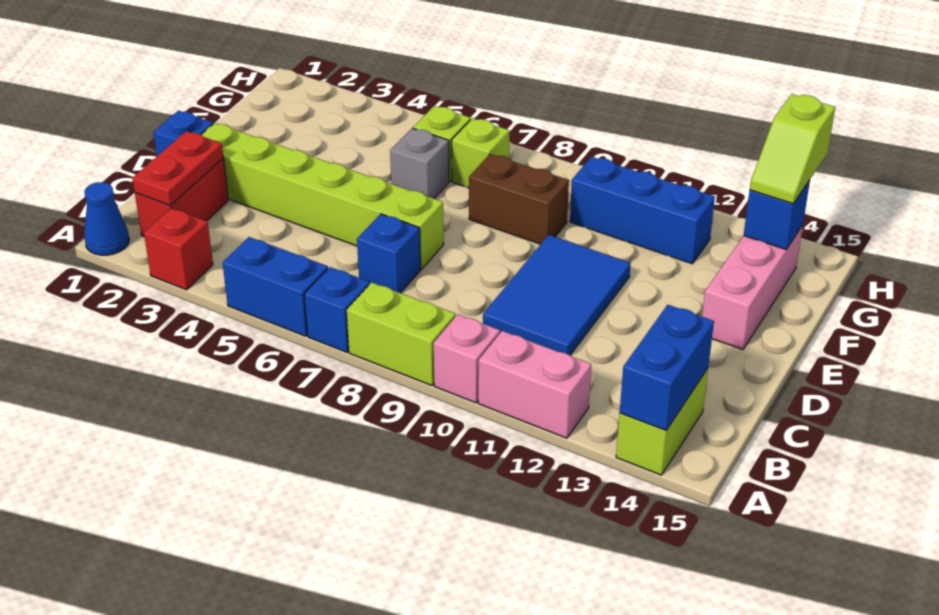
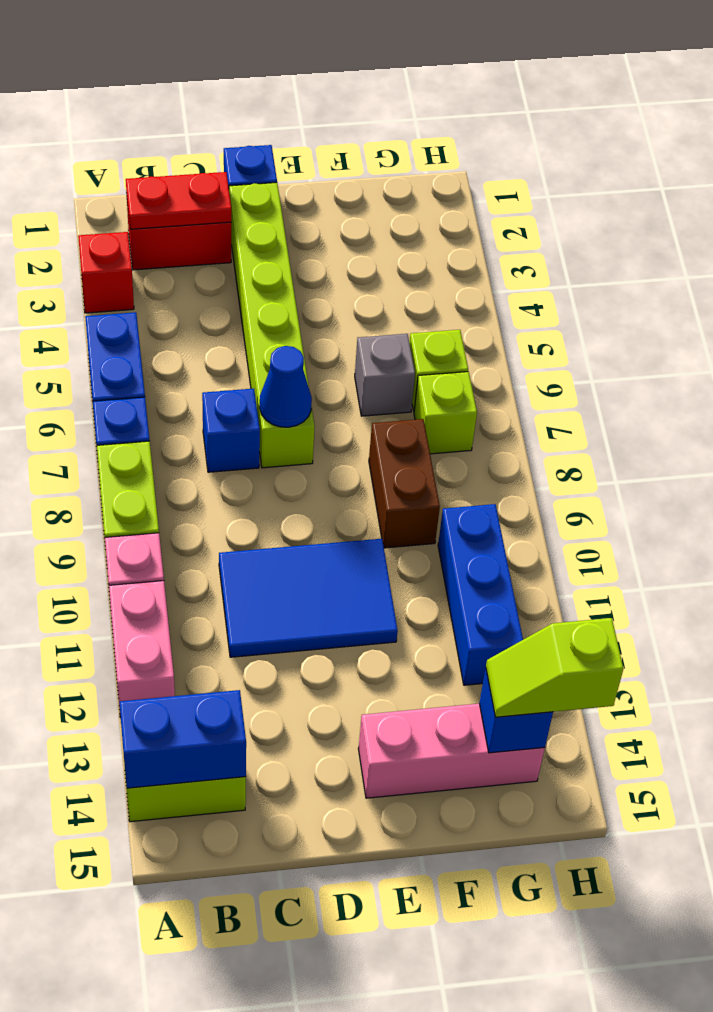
blue 1x1 cone [84,182,129,255] -> blue 1x1 cone moved to [260,346,312,427]

